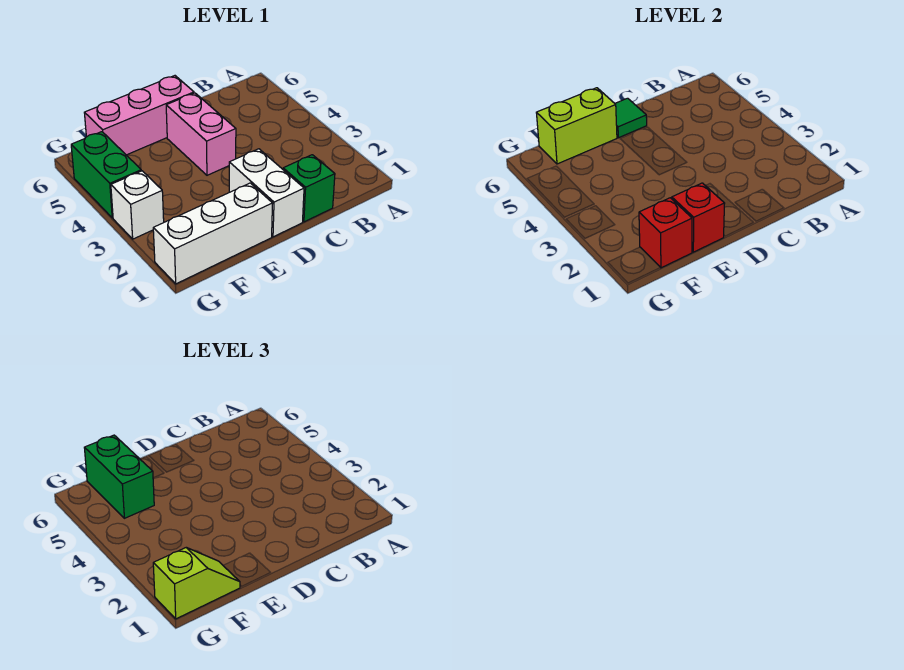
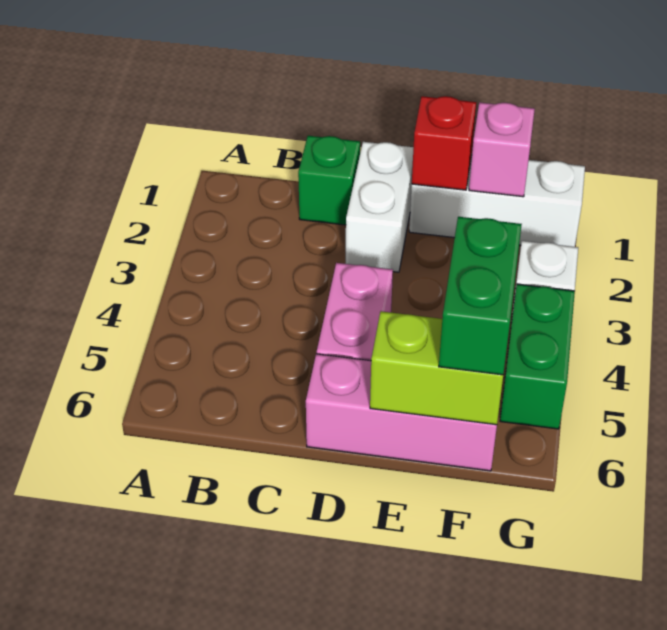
green 1x1 tile [615,98,647,138] -> none
red 1x1 brick [639,198,692,268] -> pink 1x1 brick [469,102,535,197]
lime 1x2 slope [153,548,240,619] -> none

